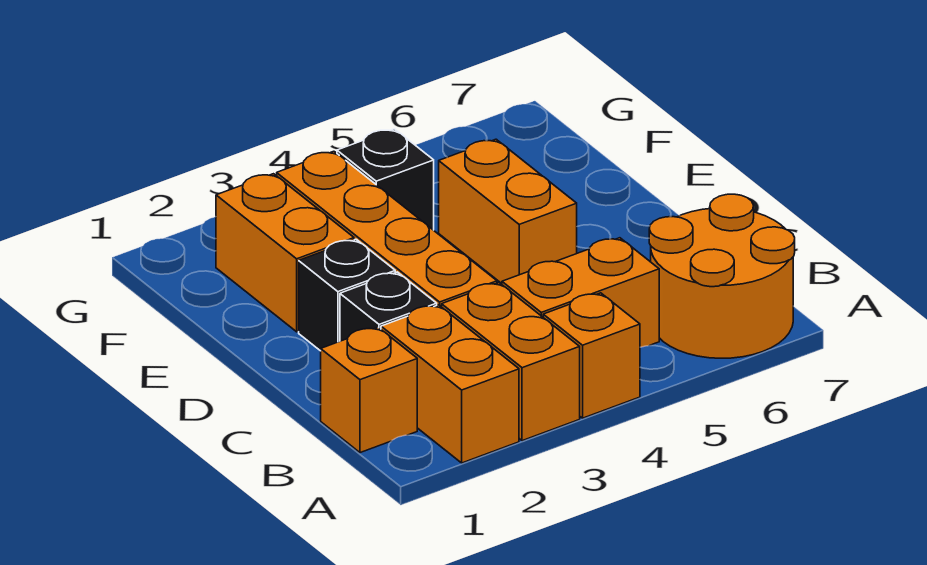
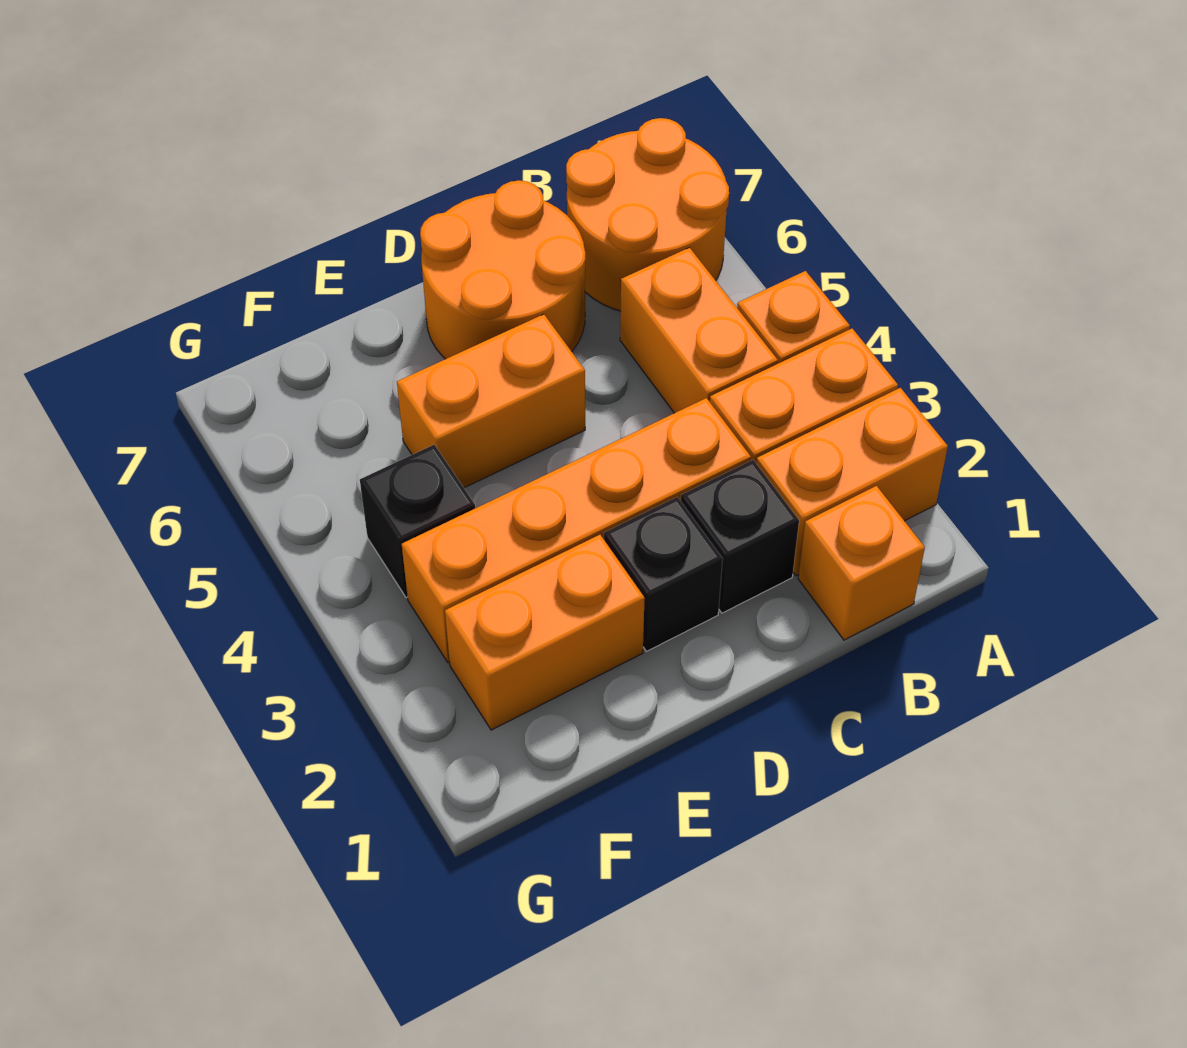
none -> orange 2x2 round brick [420,180,585,359]

